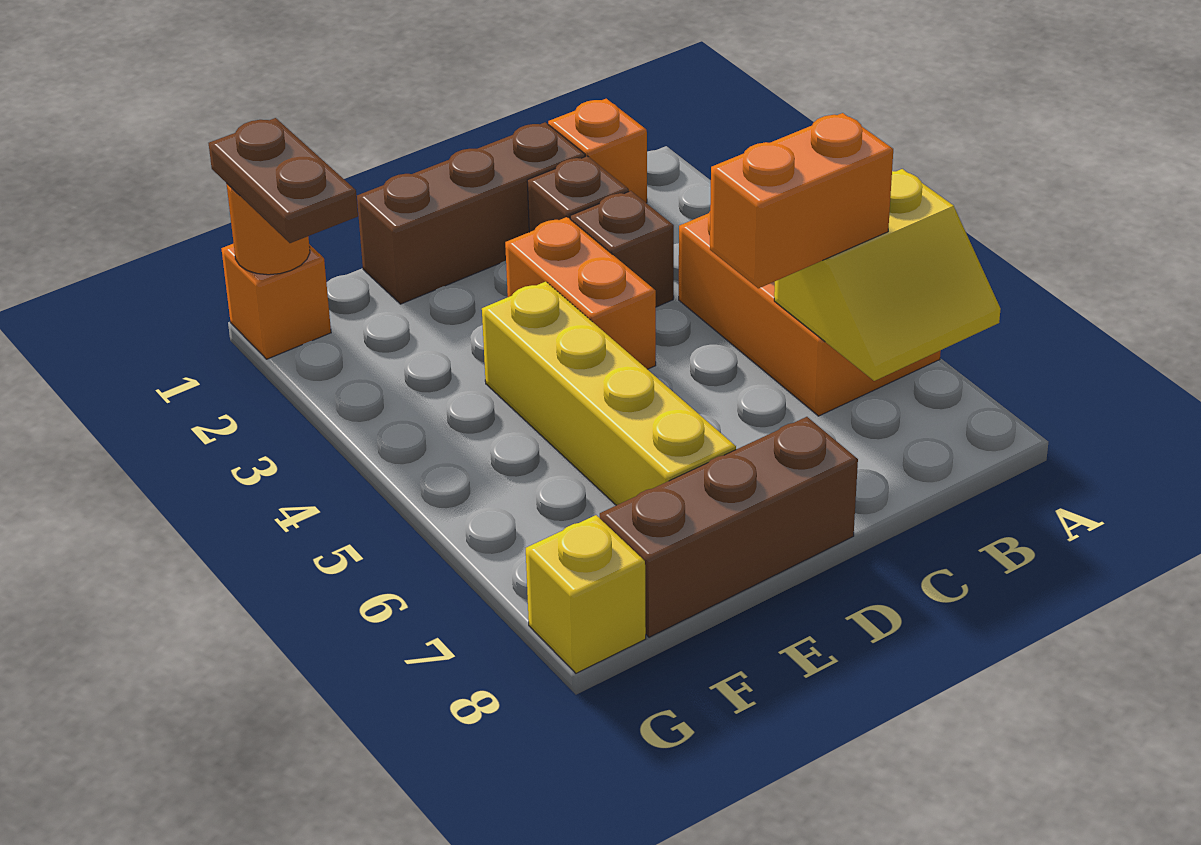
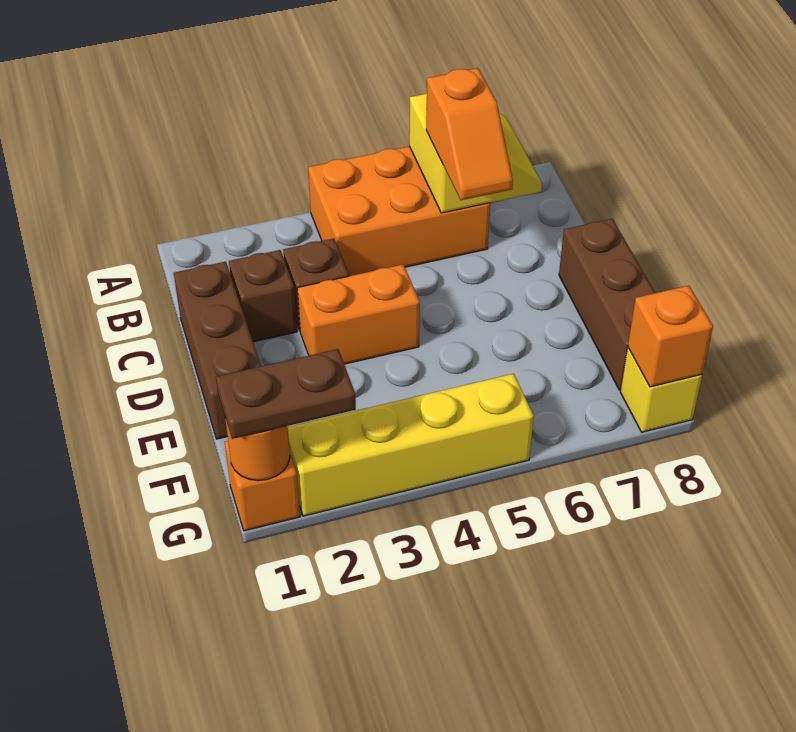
orange 1x1 brick [548,99,647,203] -> orange 1x1 brick moved to [628,286,713,387]
orange 1x2 brick [710,113,893,288] -> orange 1x2 slope [426,68,513,200]
yellow 1x4 brick [482,282,736,505] -> yellow 1x4 brick moved to [288,374,534,516]

